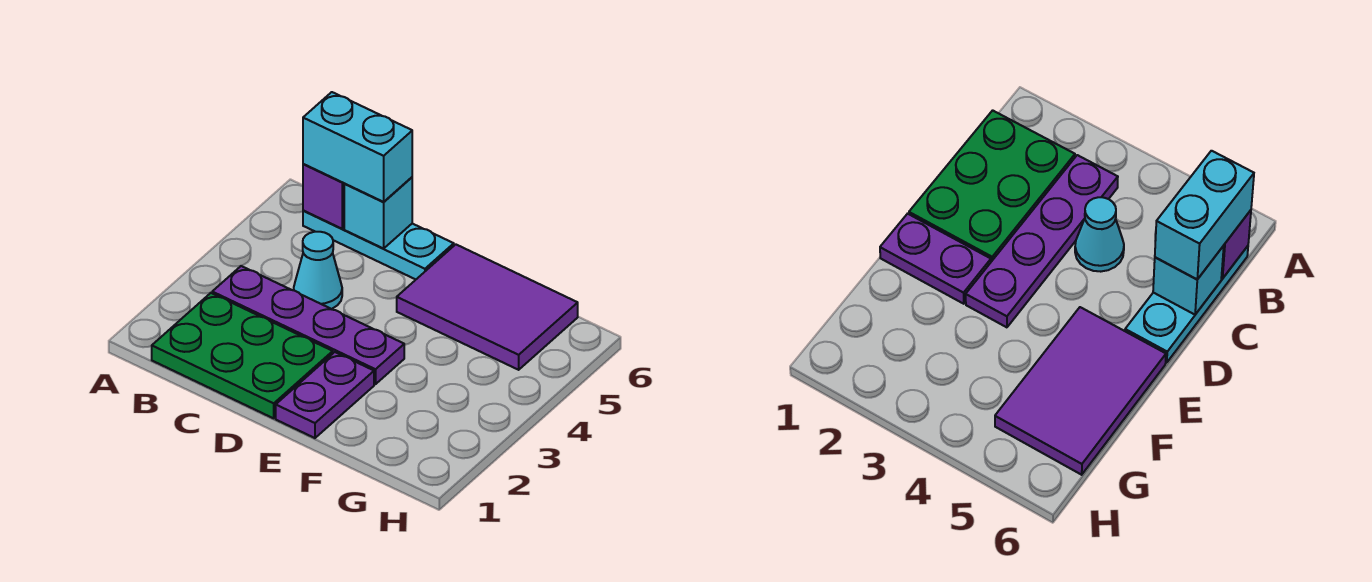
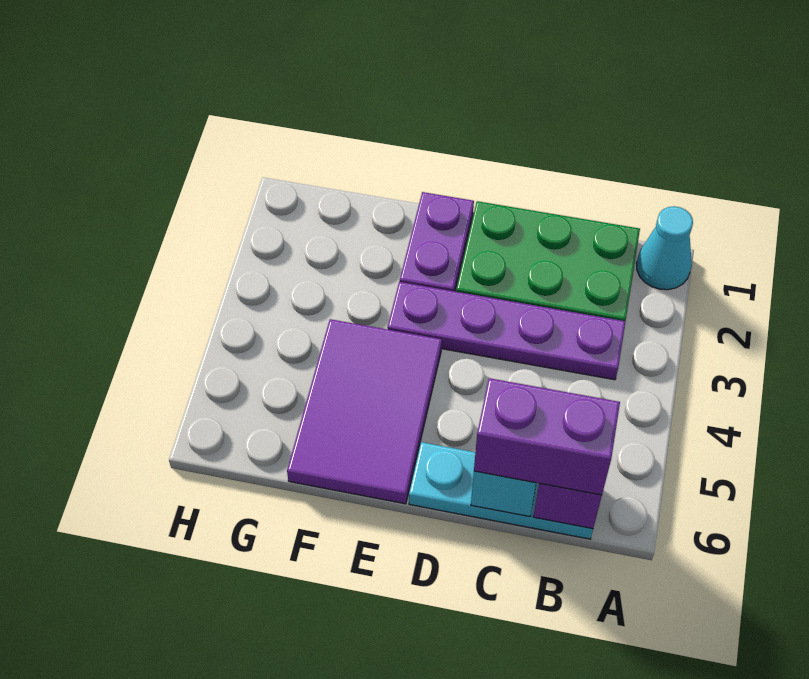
cyan 1x2 brick [303,92,412,202] -> purple 1x2 brick [474,378,620,495]
cyan 1x1 cone [294,232,342,309] -> cyan 1x1 cone moved to [637,206,693,290]
purple 2x3 tile [397,244,578,370] -> purple 2x3 tile turned to [287,319,442,504]

